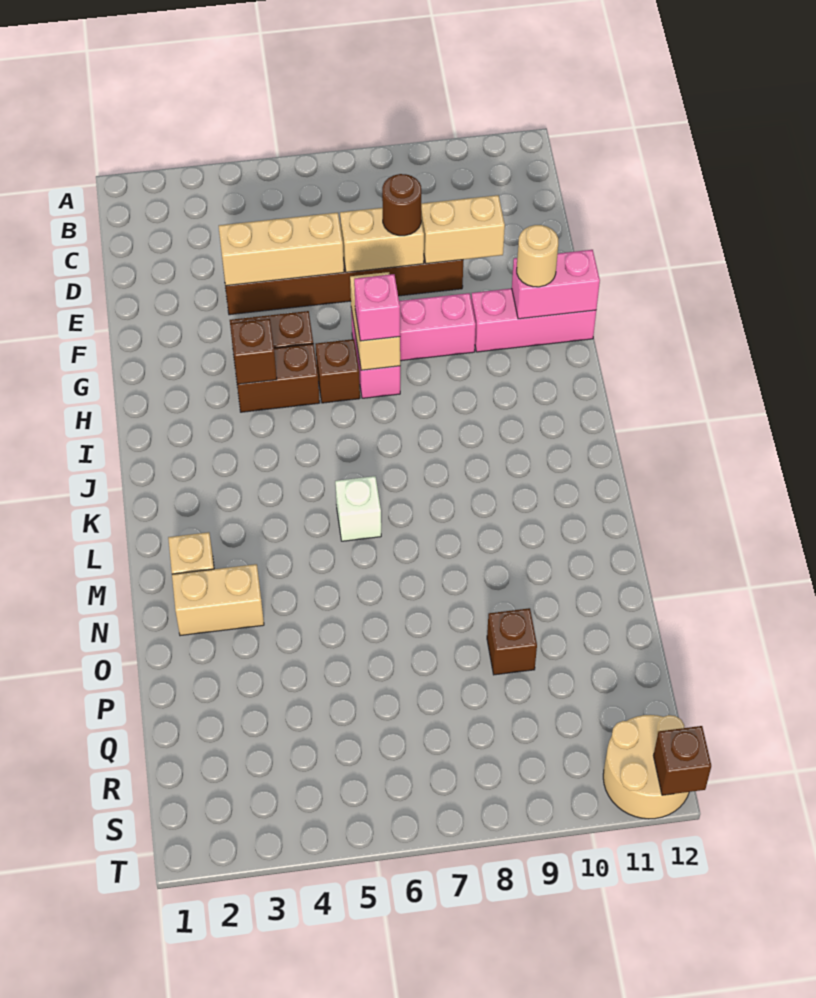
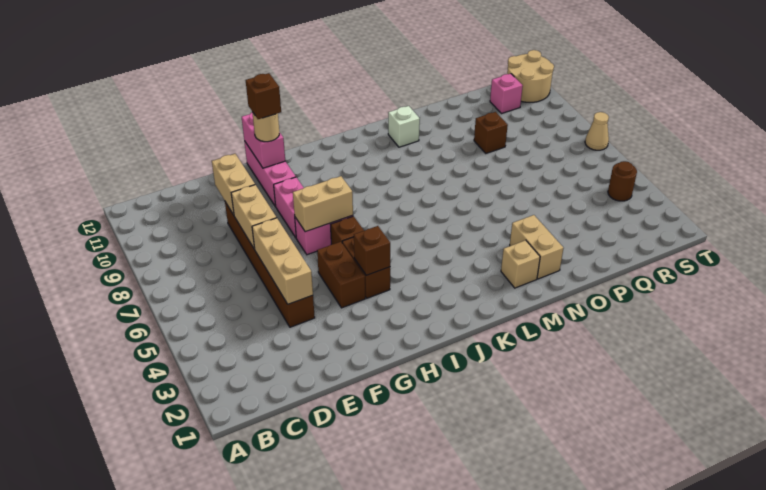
brown 1x1 round brick [382,174,421,236] -> brown 1x1 round brick moved to [608,161,637,201]
pink 1x1 brick [354,274,400,341] -> pink 1x1 brick moved to [490,74,523,113]
white 1x1 brick [335,476,381,541] -> white 1x1 brick moved to [388,106,420,147]
none -> tan 1x1 cone [585,112,609,150]
brown 1x1 brick [653,726,711,795] -> brown 1x1 brick moved to [246,73,281,119]

